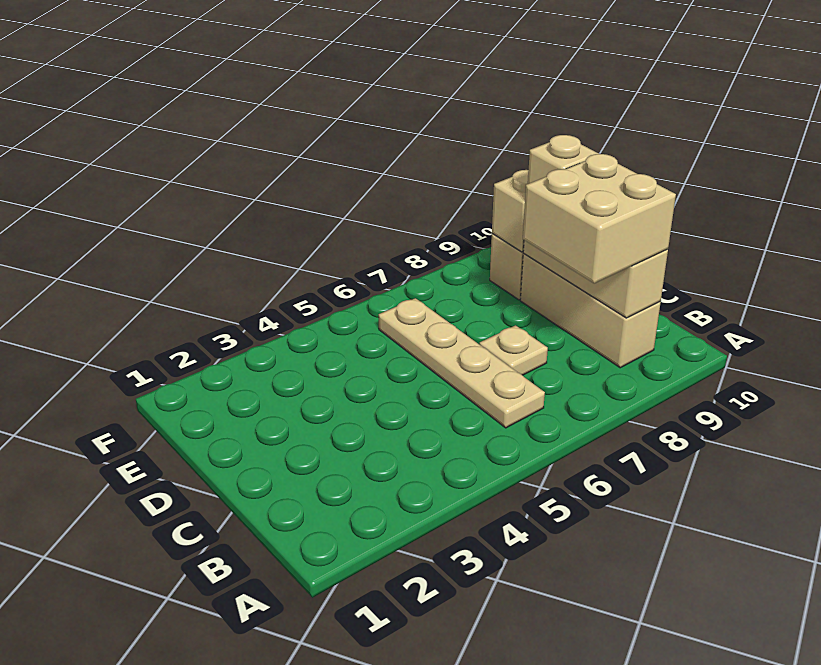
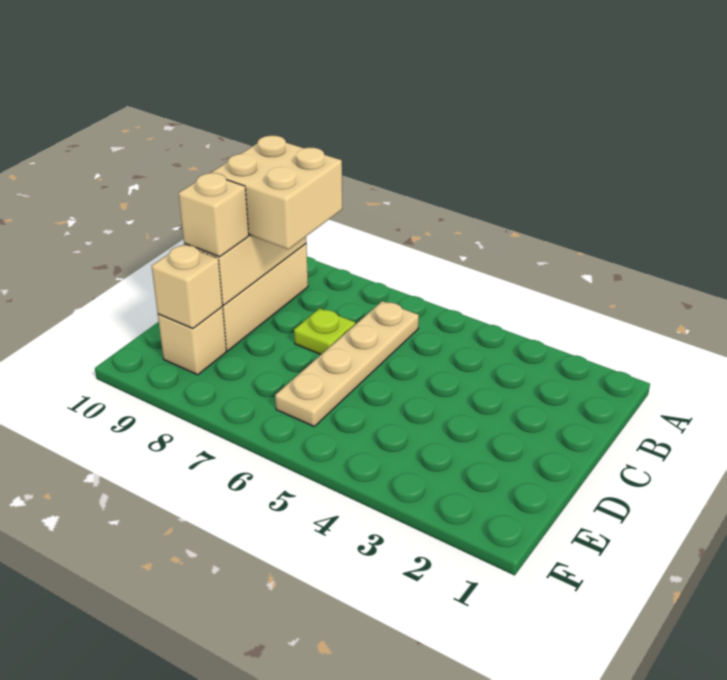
tan 1x1 plate [479,325,548,375] -> lime 1x1 plate [294,308,355,354]

